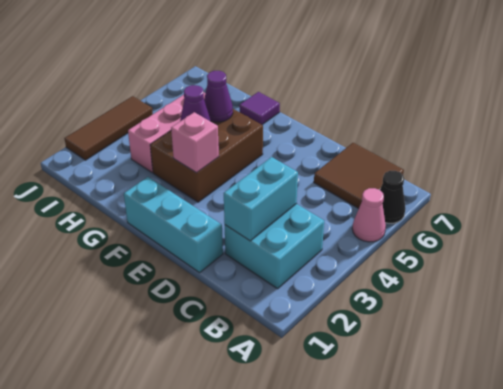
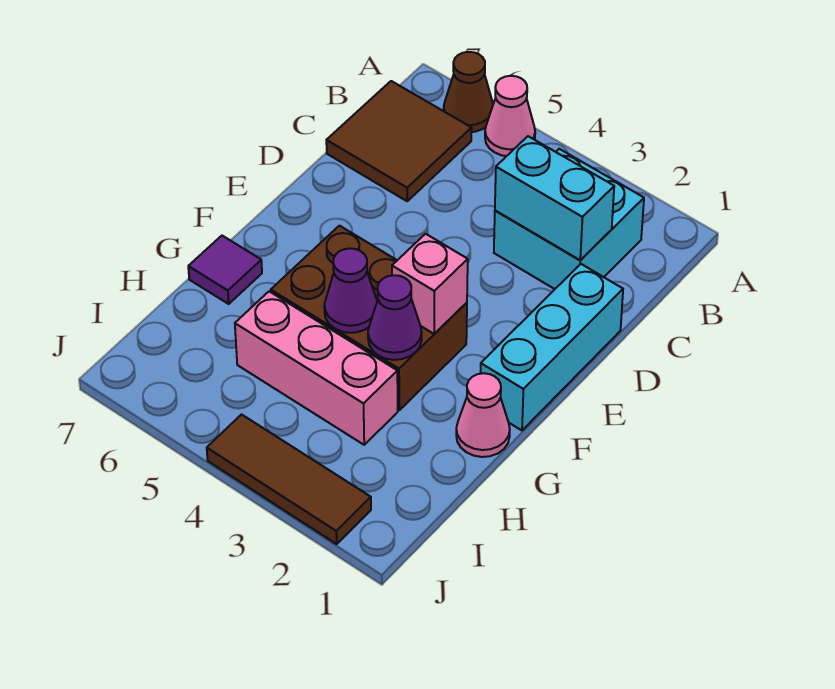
black 1x1 cone [380,171,406,223] -> brown 1x1 cone [444,52,493,132]
none -> pink 1x1 cone [456,373,510,457]
purple 1x1 cone [204,71,233,122] -> purple 1x1 cone moved to [368,275,422,360]

